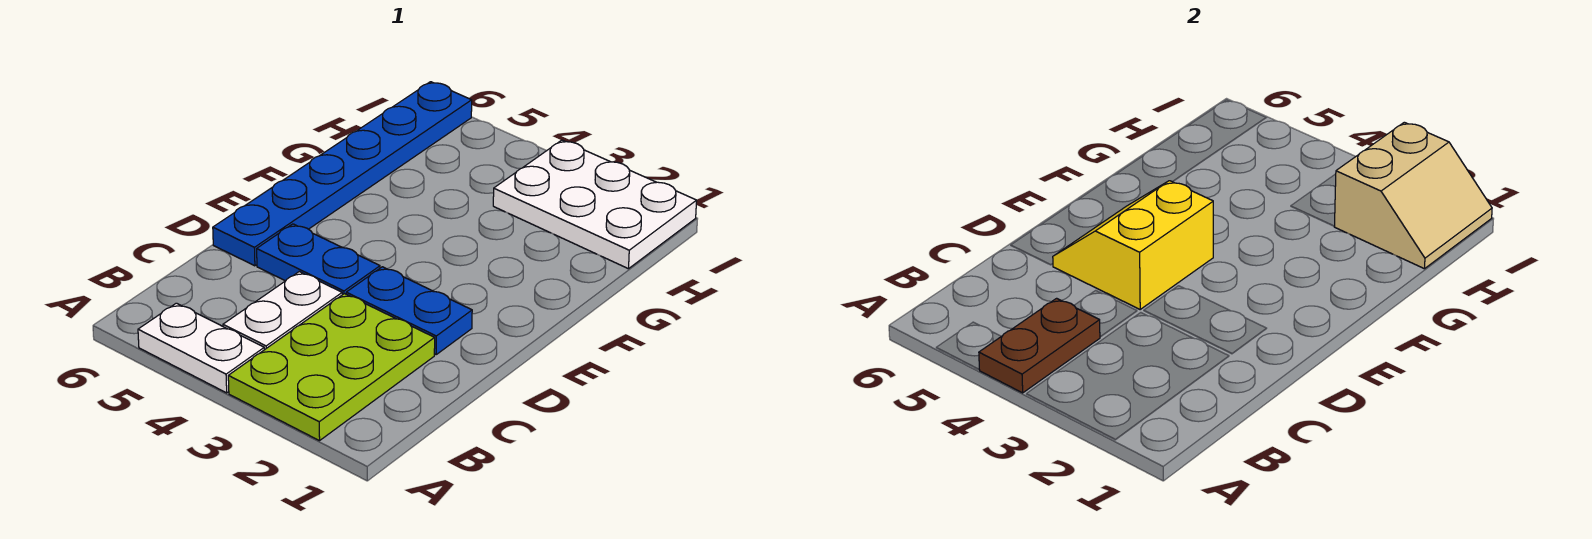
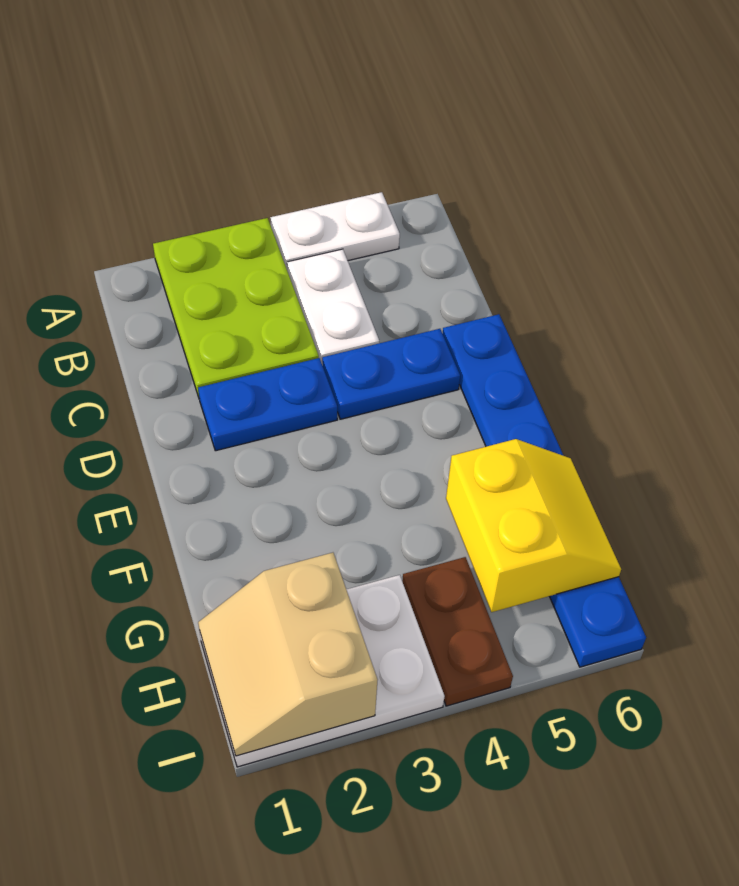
brown 1x2 plate [979,298,1100,393] -> brown 1x2 plate moved to [402,557,513,706]
yellow 2x2 slope [1053,181,1213,309] -> yellow 2x2 slope moved to [446,439,621,612]

